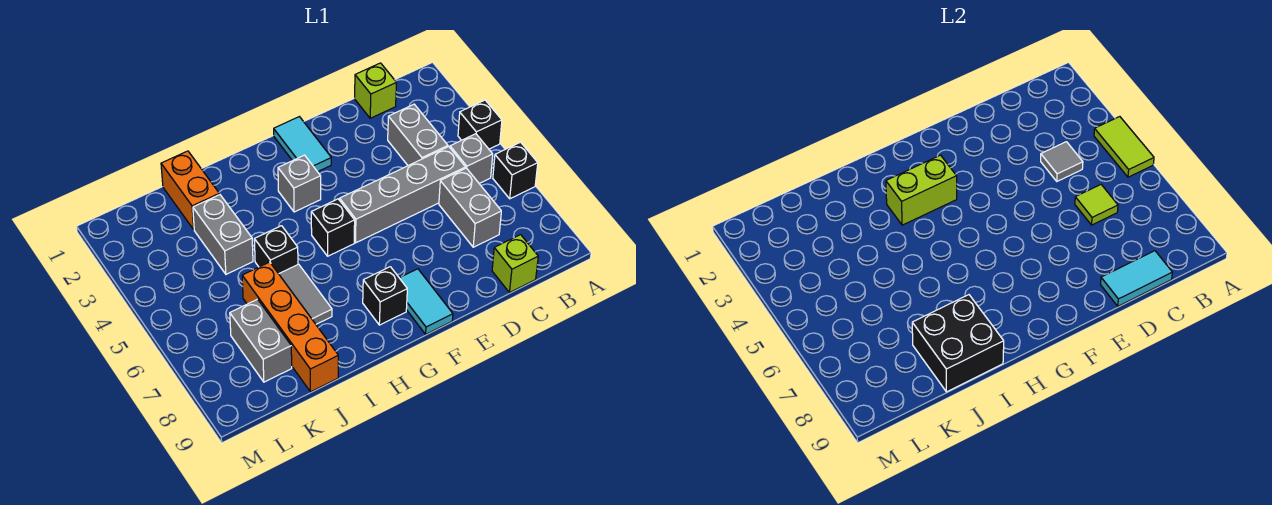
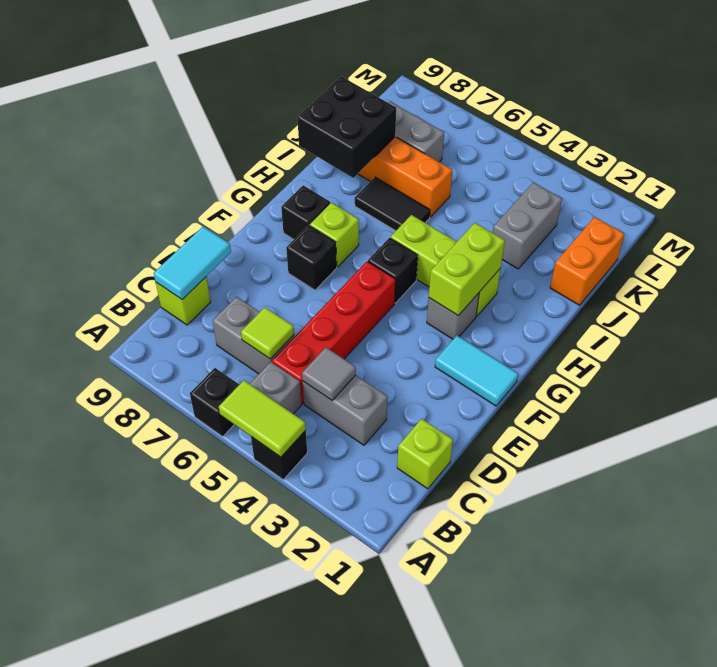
grey 1x4 brick [340,147,466,243] -> red 1x4 brick [272,262,395,404]
cyan 1x2 tile [400,269,453,334] -> none
none -> lime 1x1 brick [310,203,359,267]
none -> lime 1x3 brick [390,215,501,316]
black 1x1 brick [254,226,298,274] -> black 1x1 brick moved to [286,225,337,290]
grey 1x2 tile [279,264,332,324] -> black 1x2 tile [355,177,430,231]
orange 1x2 brick [161,151,219,229] -> orange 1x2 brick turned to [550,217,624,305]
grey 1x2 brick [193,195,253,274] -> grey 1x2 brick turned to [493,182,562,269]

